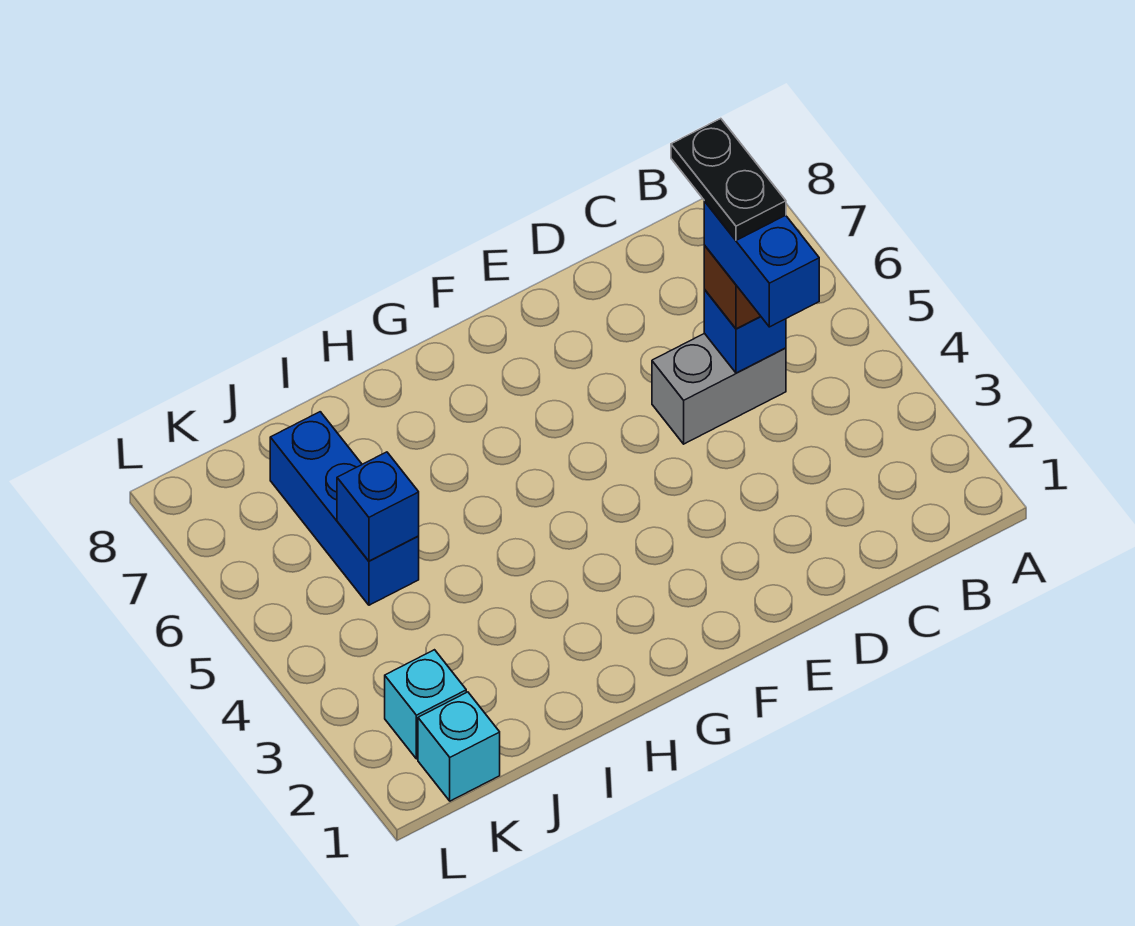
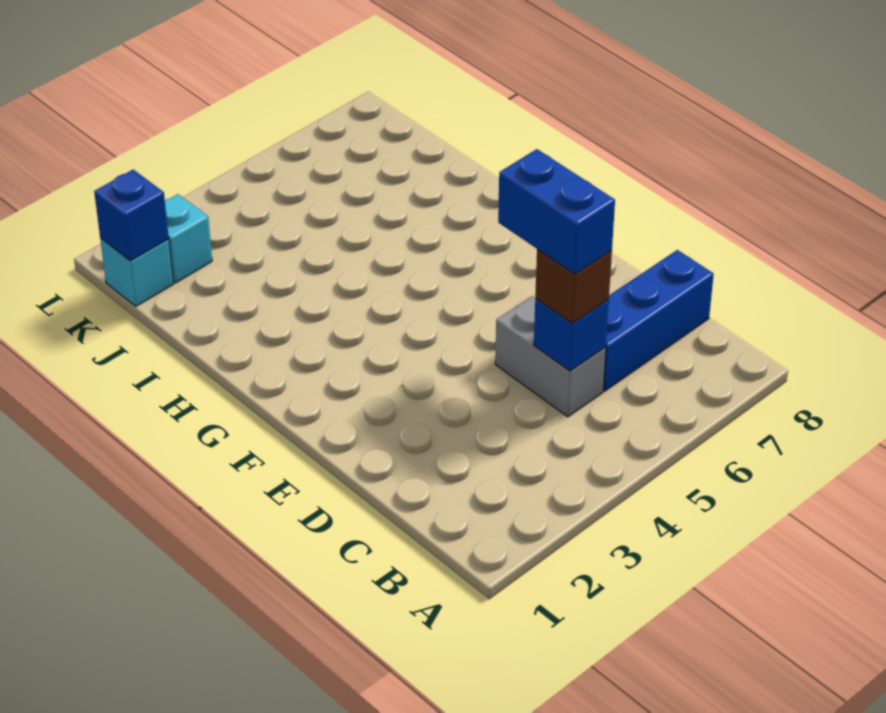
blue 1x2 brick [704,201,819,327] -> blue 1x2 brick turned to [498,149,615,274]
black 1x2 plate [671,119,786,240] -> none
blue 1x3 brick [270,412,419,605] -> blue 1x3 brick moved to [603,250,714,391]
blue 1x1 brick [337,452,419,561] -> blue 1x1 brick moved to [94,170,169,261]

